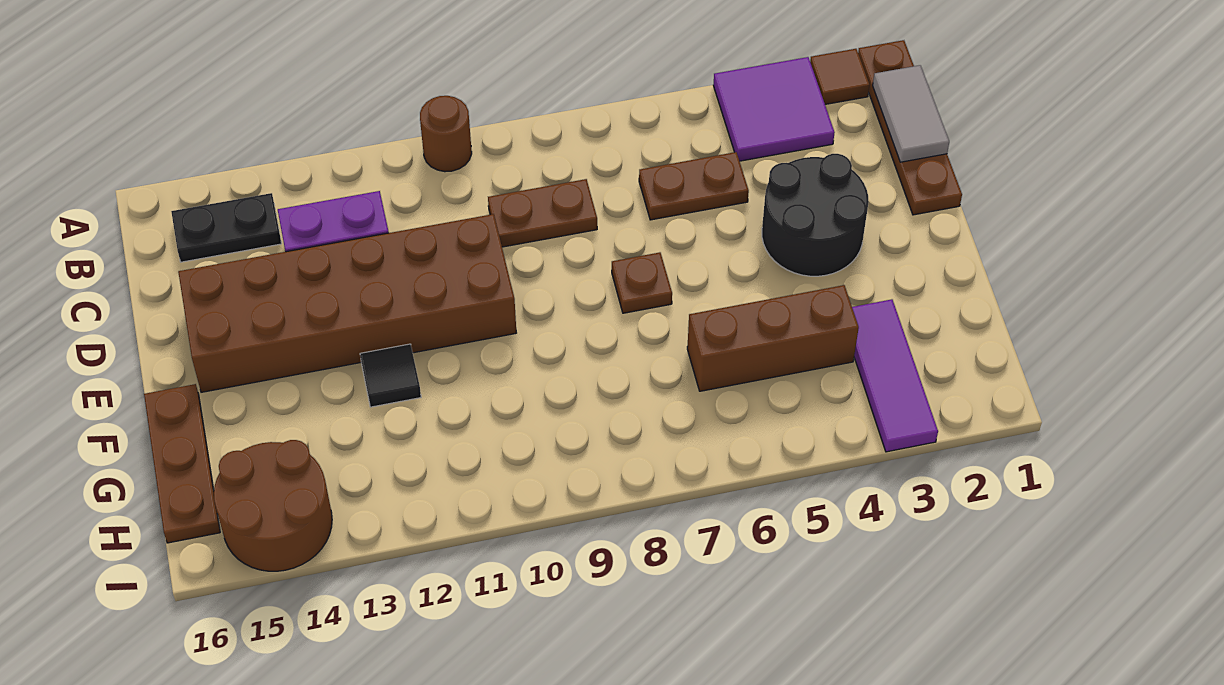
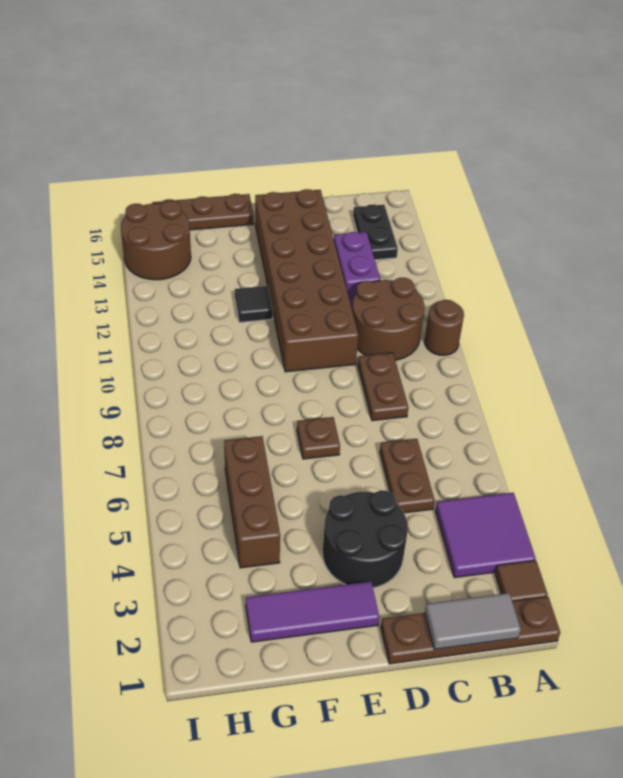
none -> brown 2x2 round brick [352,278,424,360]
purple 1x3 tile [852,299,938,452] -> purple 1x3 tile moved to [246,581,379,642]

